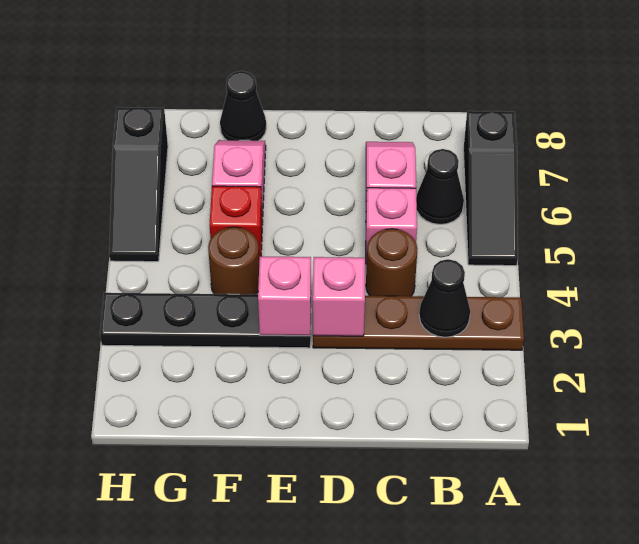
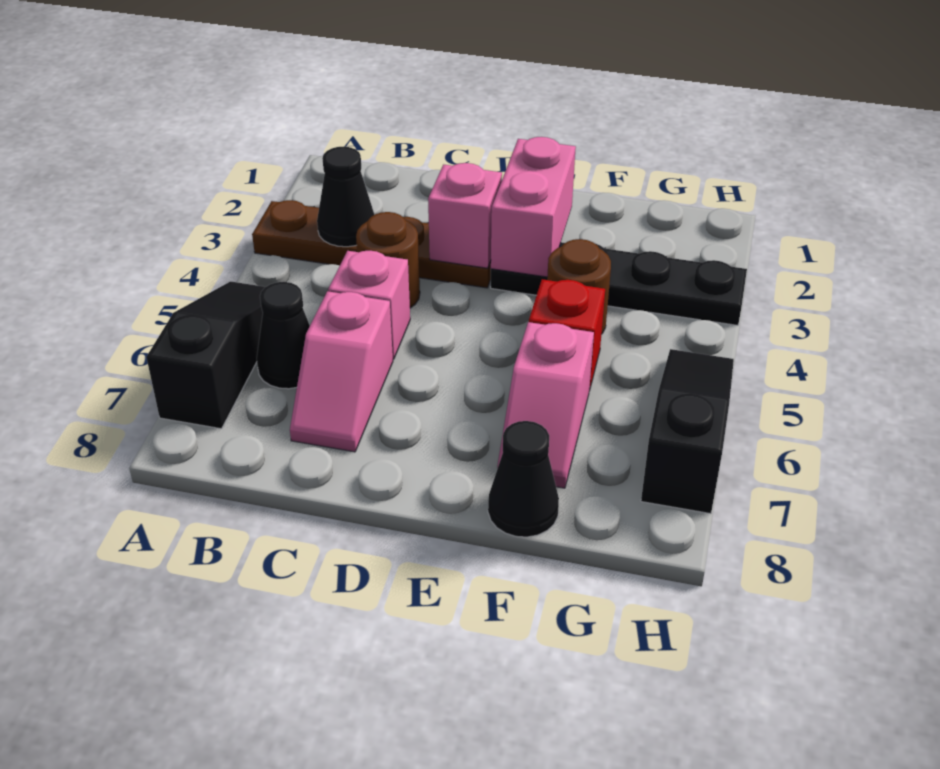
pink 1x1 brick [258,256,311,336] -> pink 1x2 brick [491,137,576,277]

